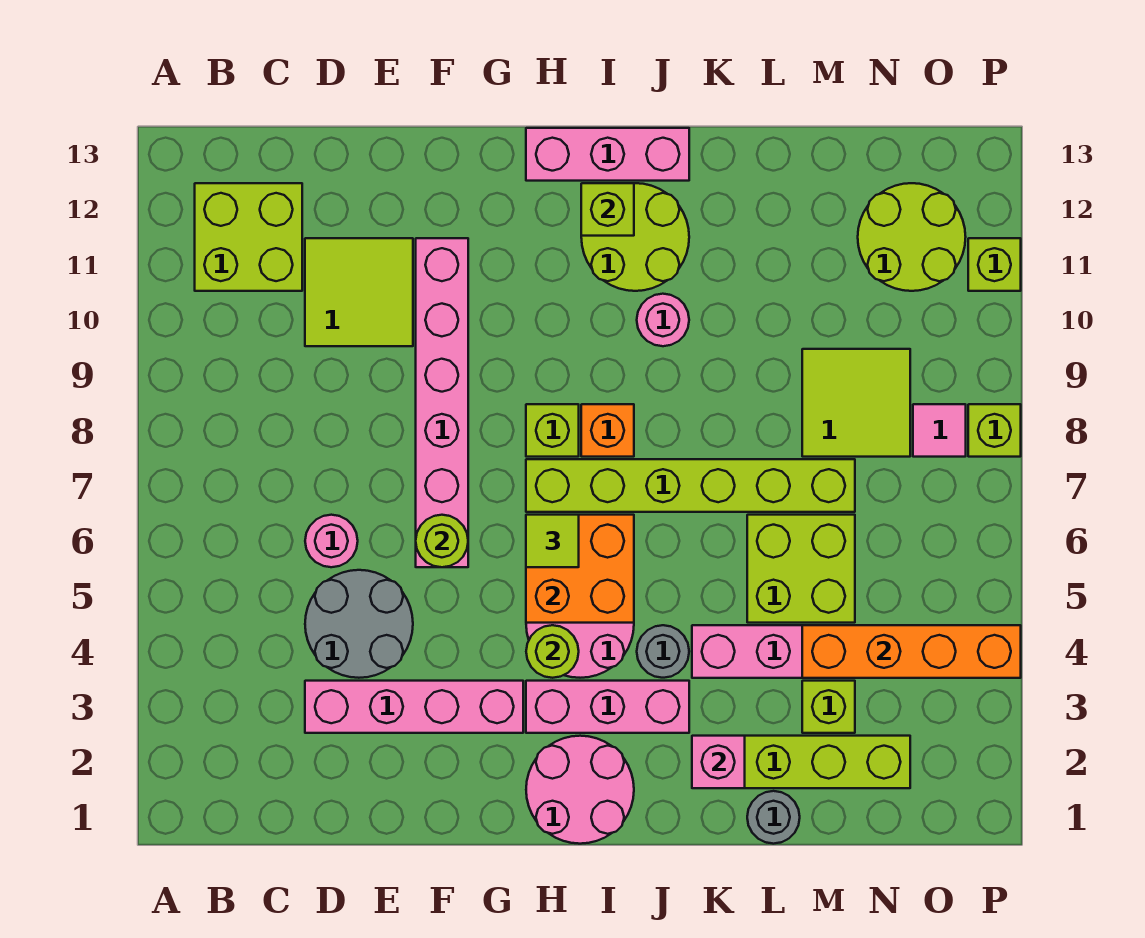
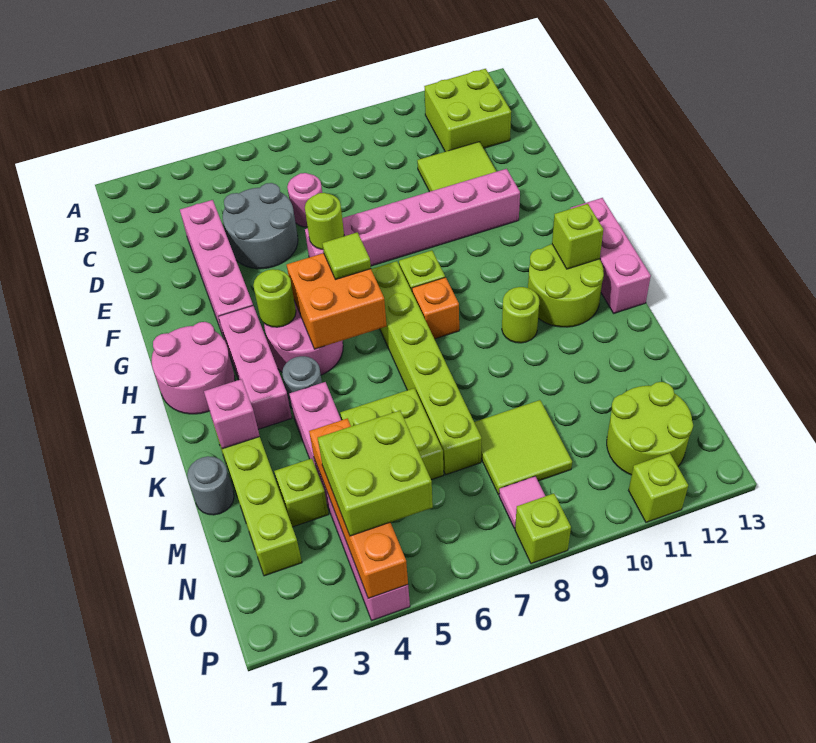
pink 1x1 round brick [637,294,689,346] -> lime 1x1 round brick [502,287,540,343]
none -> lime 2x2 brick [318,411,433,536]

